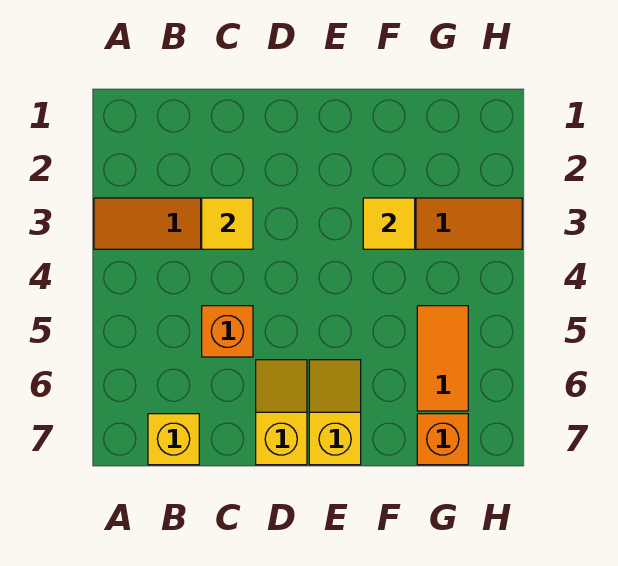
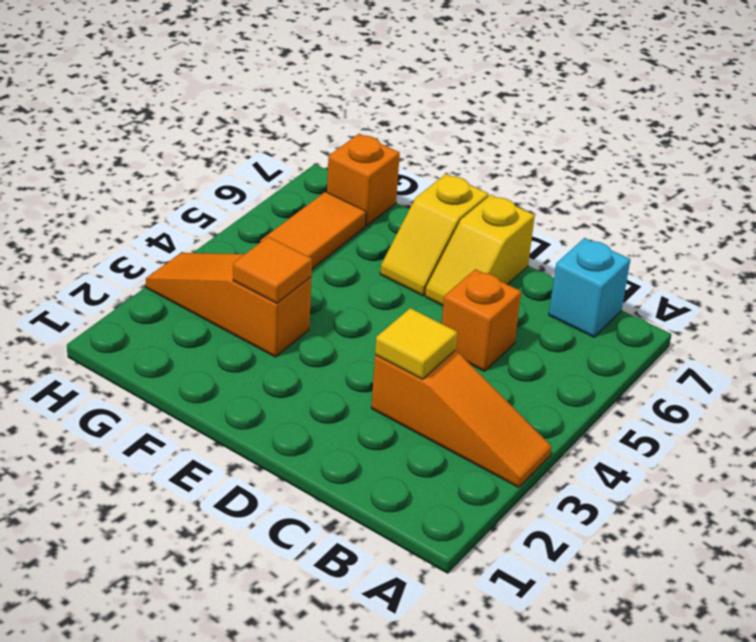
yellow 1x1 brick [148,414,199,465] -> cyan 1x1 brick [549,238,630,337]
yellow 1x1 tile [363,198,415,249] -> orange 1x1 tile [233,237,312,303]

